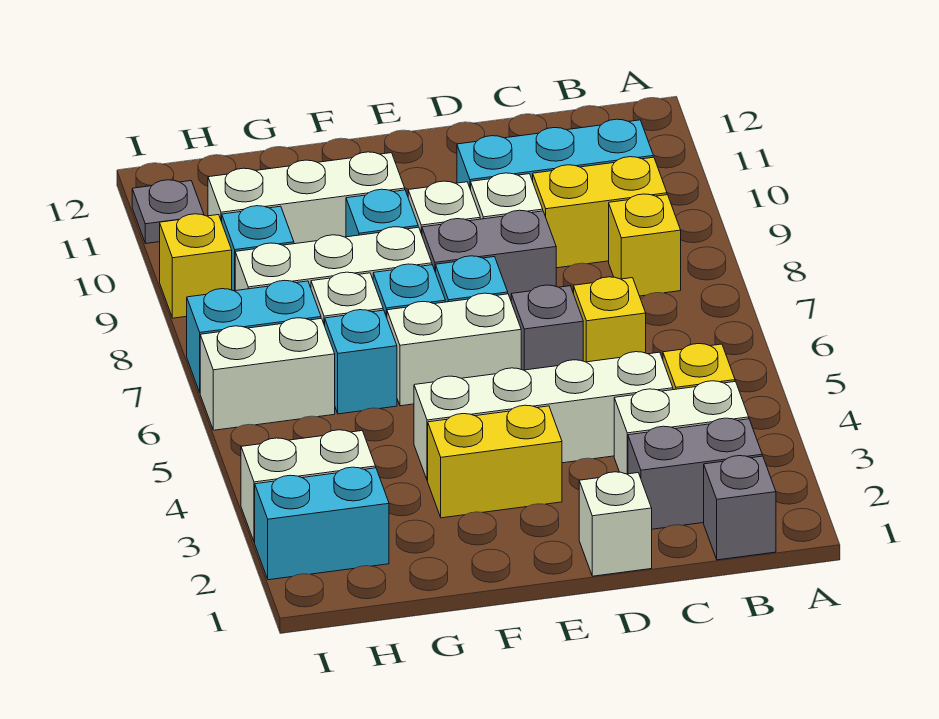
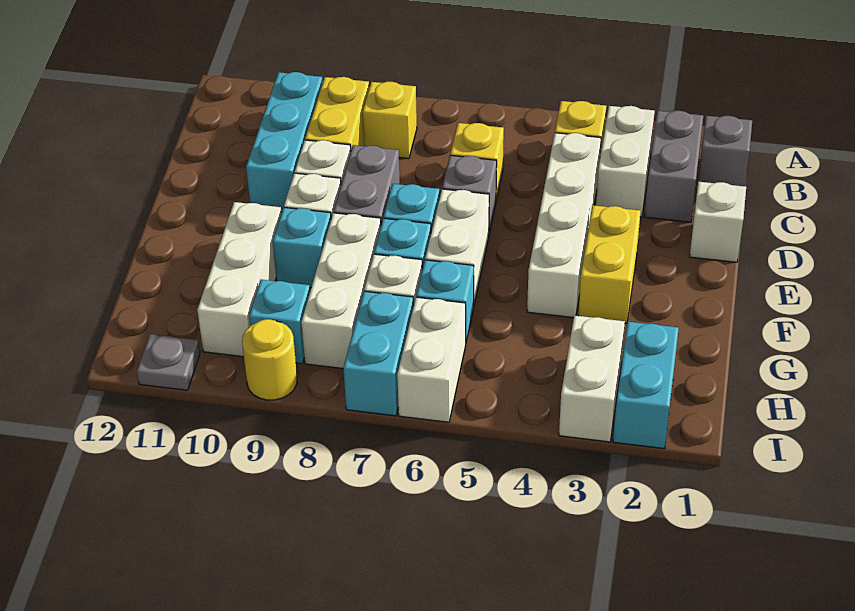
yellow 1x1 brick [160,214,232,318] -> yellow 1x1 round brick [242,319,297,400]

